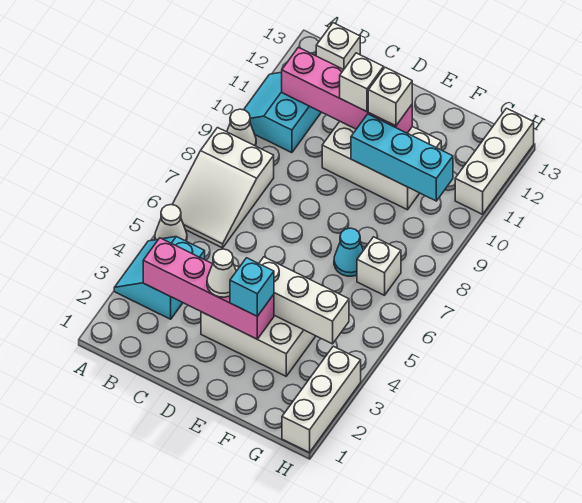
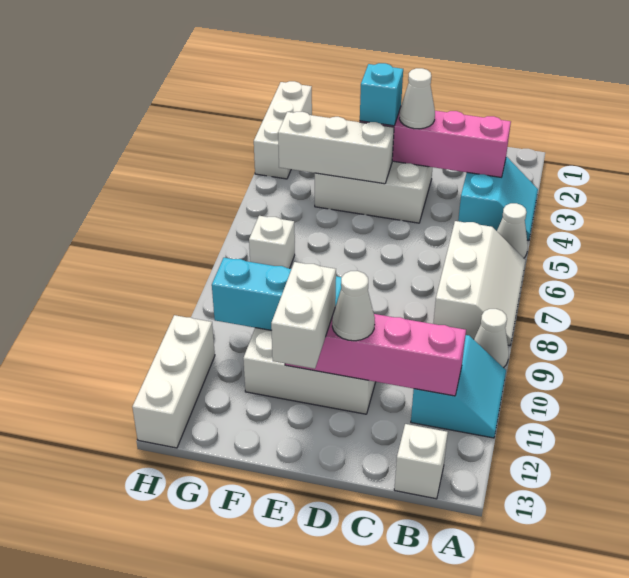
white 2x3 slope [172,128,274,248] -> white 2x3 slope turned to [433,221,526,345]
white 1x1 brick [340,53,384,112] -> white 1x1 cone [332,271,375,341]
white 1x1 brick [368,67,412,126] -> white 1x2 brick [271,262,336,369]
cyan 1x1 cone [334,228,363,276] -> none

